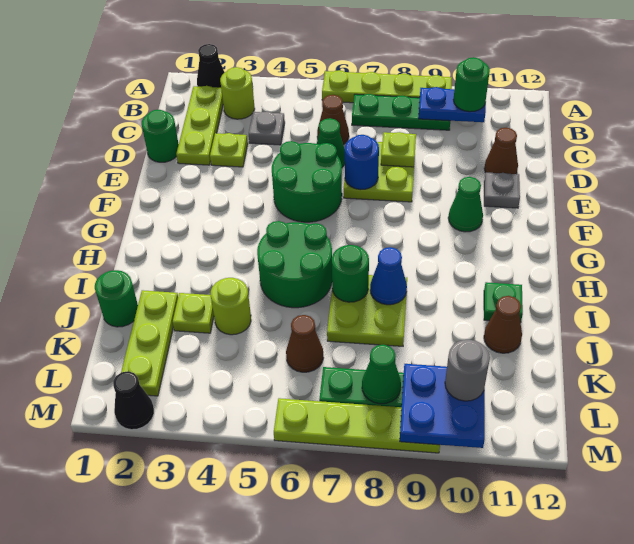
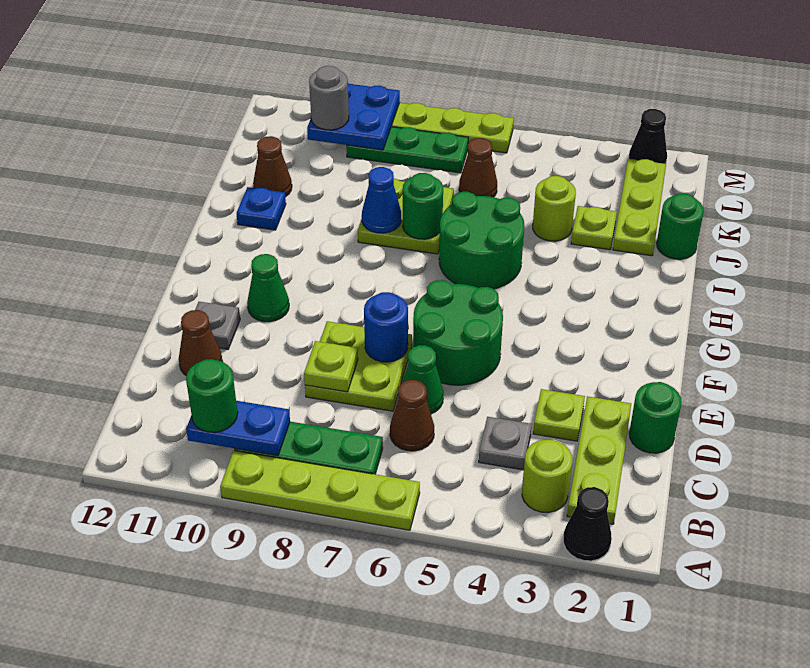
green 1x1 plate [484,282,523,323] -> blue 1x1 plate [237,187,286,230]
green 1x1 cone [362,345,401,404] -> none

